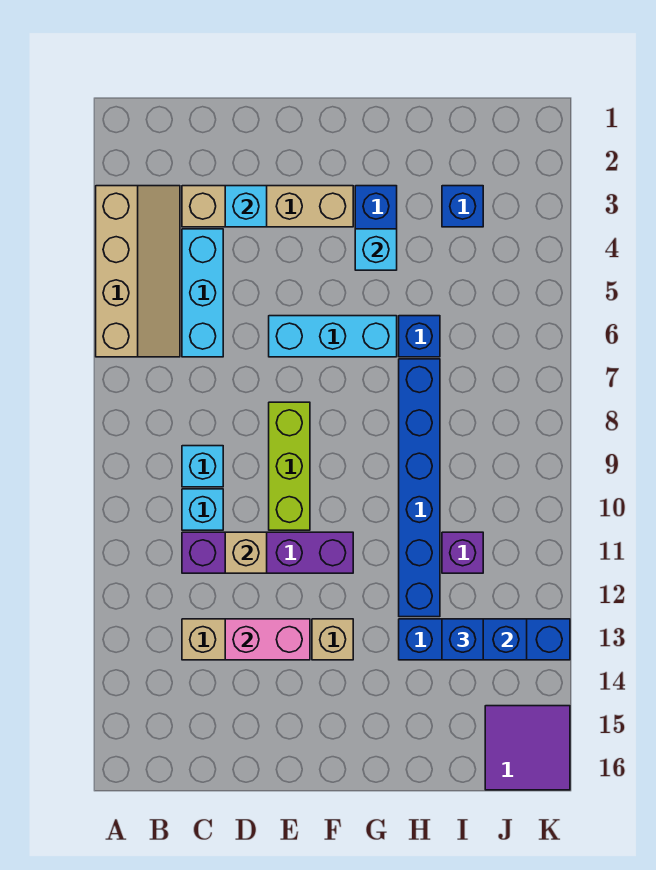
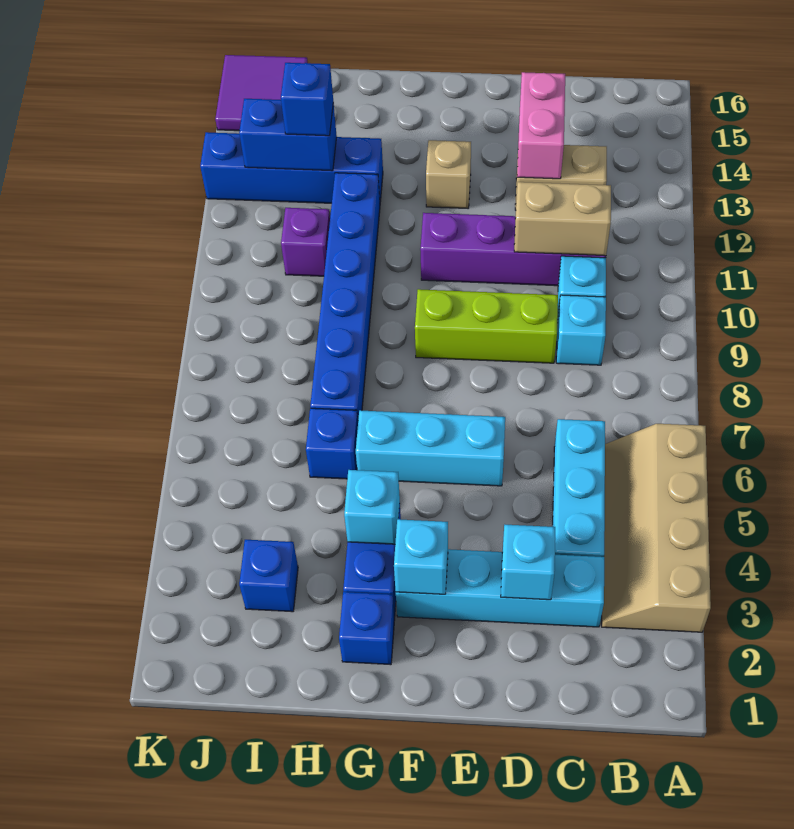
tan 1x4 brick [182,186,353,227] -> cyan 1x4 brick [396,549,604,627]
tan 1x1 brick [225,532,267,573] -> tan 1x2 brick [514,182,611,256]
pink 1x2 brick [225,619,310,660] -> pink 1x2 brick turned to [517,72,565,179]
lime 1x3 brick [269,402,310,530] -> lime 1x3 brick turned to [415,289,558,363]
none -> cyan 1x1 brick [394,519,448,594]
none -> blue 1x1 brick [339,592,395,665]

